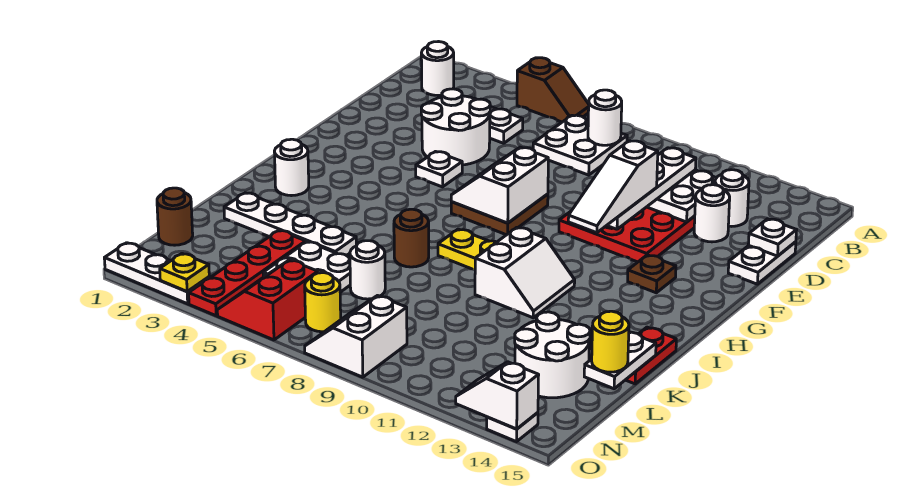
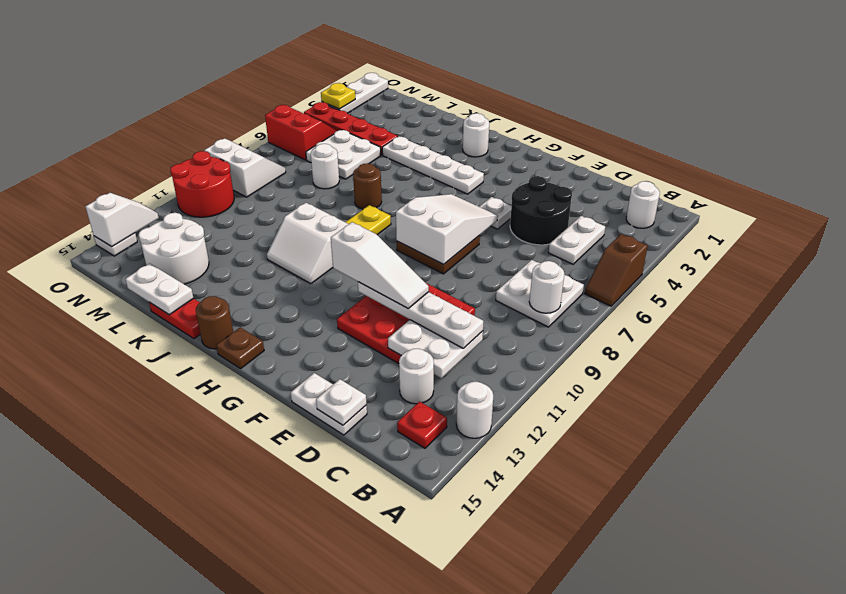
none -> red 1x1 plate [397,402,447,448]
white 2x2 round brick [421,89,490,165] -> black 2x2 round brick [510,176,572,245]
white 1x1 round brick [694,185,730,242] -> white 1x1 round brick moved to [456,382,493,438]
white 1x3 slope [568,141,658,233] -> white 1x3 slope turned to [331,222,429,308]
white 2x2 slope [451,147,548,223] -> white 2x3 slope [396,194,498,264]
brown 1x1 plate [628,255,676,293] -> brown 1x1 plate moved to [216,327,264,369]
white 1x4 plate [224,193,356,256] -> white 1x4 plate turned to [382,136,484,194]
yellow 1x1 round brick [592,311,629,372] -> none
brown 1x1 round brick [157,188,193,245] -> brown 1x1 round brick moved to [196,296,233,349]
yellow 1x1 round brick [305,273,341,332] -> none
none -> red 2x2 round brick [170,151,234,217]

